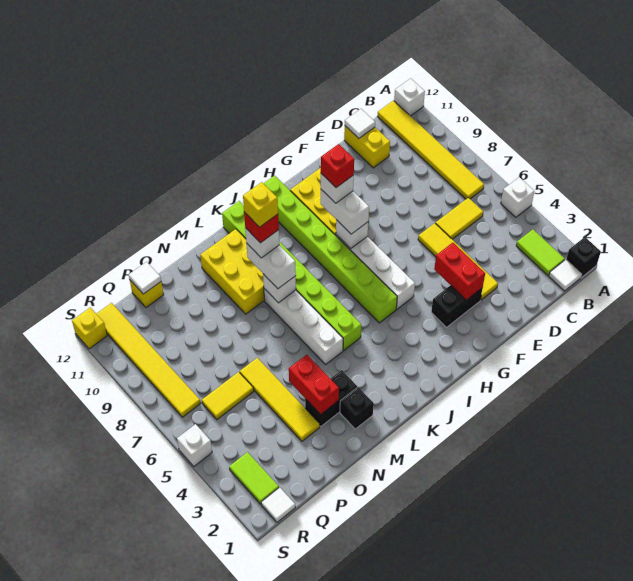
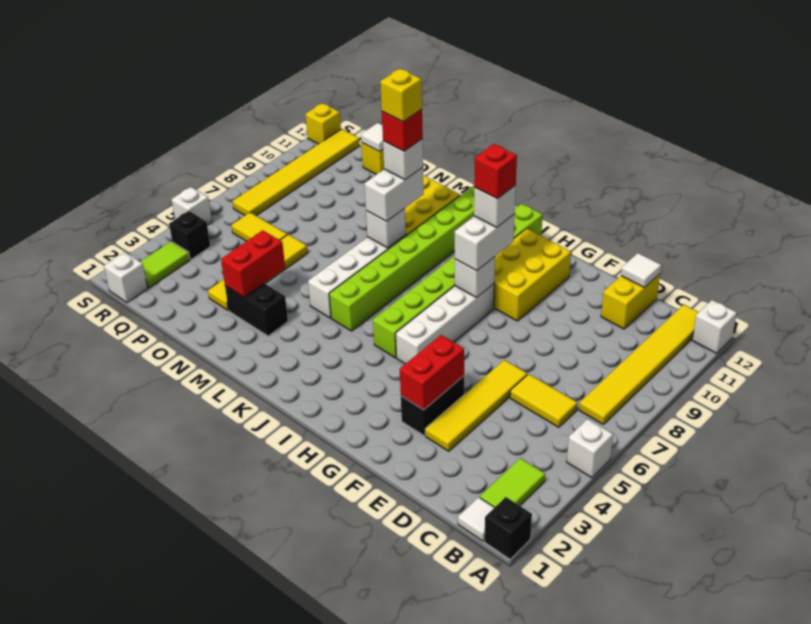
black 1x2 brick [431,285,483,327] -> black 1x2 brick turned to [401,376,464,436]
black 1x1 brick [340,387,374,429] -> black 1x1 brick moved to [169,211,211,259]
white 1x1 tile [261,487,295,522] -> white 1x1 brick [104,252,148,303]

